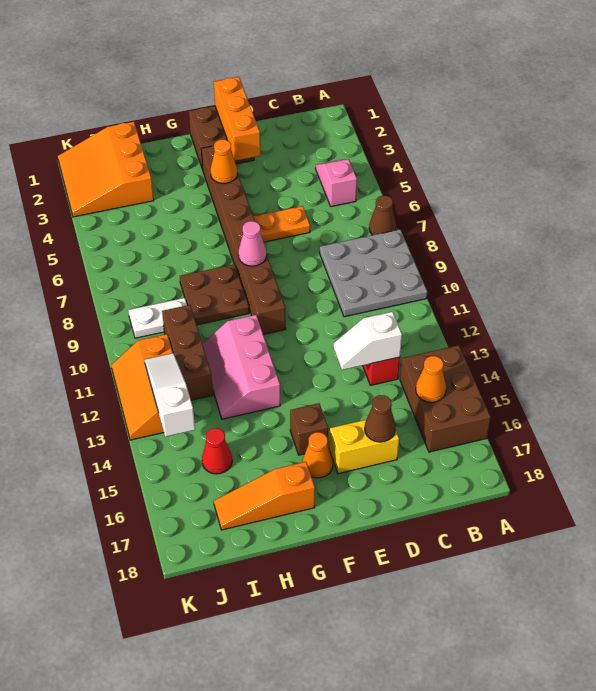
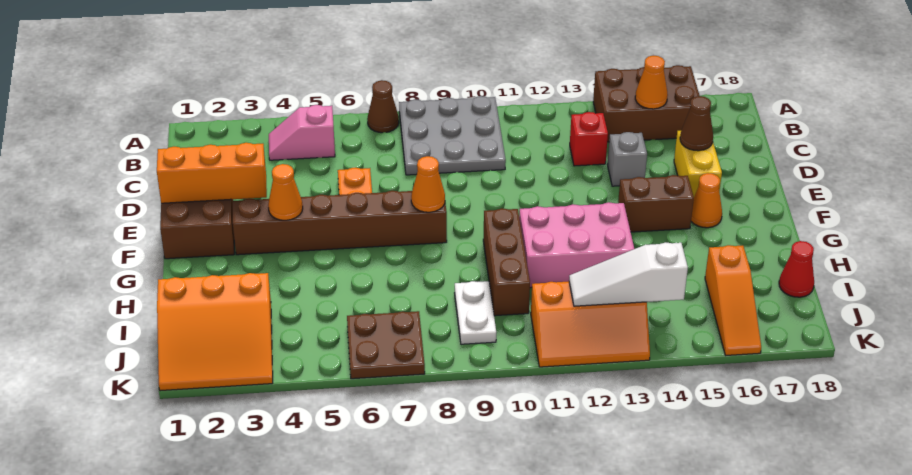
white 1x2 slope [333,312,402,370] -> none
none -> grey 1x1 brick [607,132,647,186]
brown 1x8 brick [201,145,286,334] -> brown 1x6 brick [233,191,447,255]
pink 1x1 cone [238,221,266,266] -> orange 1x1 cone [411,156,445,212]
brown 1x1 brick [290,403,328,455] -> brown 1x2 brick [618,175,694,232]
brown 2x2 plate [180,264,249,325] -> brown 2x2 plate moved to [347,311,425,379]
pink 2x3 slope [202,315,280,419] -> pink 2x3 brick [519,202,634,288]
orange 1x3 slope [214,462,315,530] -> orange 1x3 slope moved to [705,245,761,355]
brown 1x3 brick [162,305,213,400] -> brown 1x3 brick turned to [483,208,530,316]
red 1x1 cone [202,428,232,474] -> red 1x1 cone moved to [779,241,814,297]

